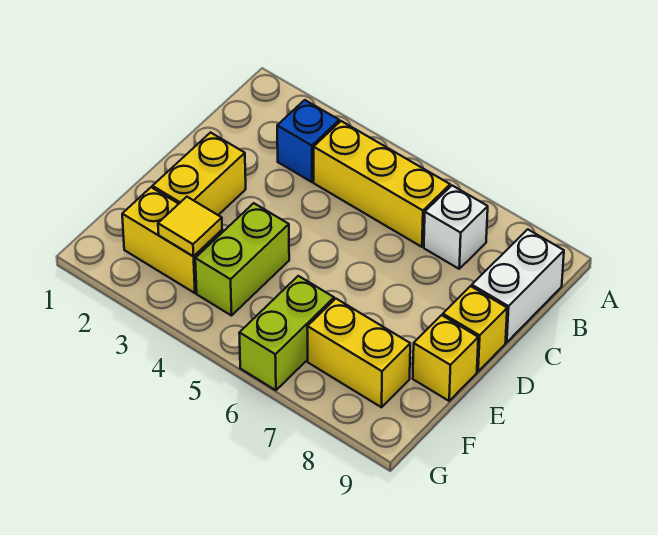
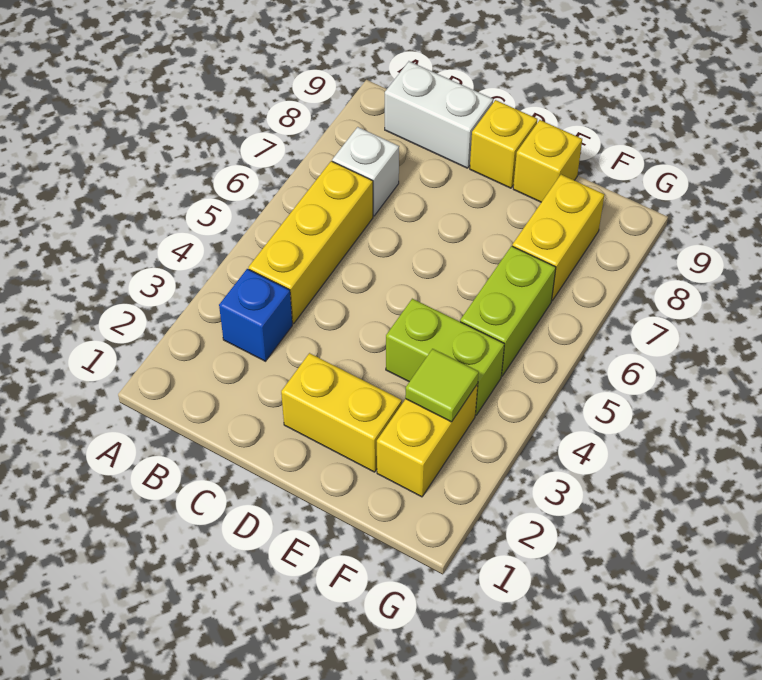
yellow 1x1 tile [158,197,222,256] -> lime 1x1 tile [405,349,479,422]
lime 1x2 brick [239,276,334,390] -> lime 1x2 brick turned to [460,246,556,376]

